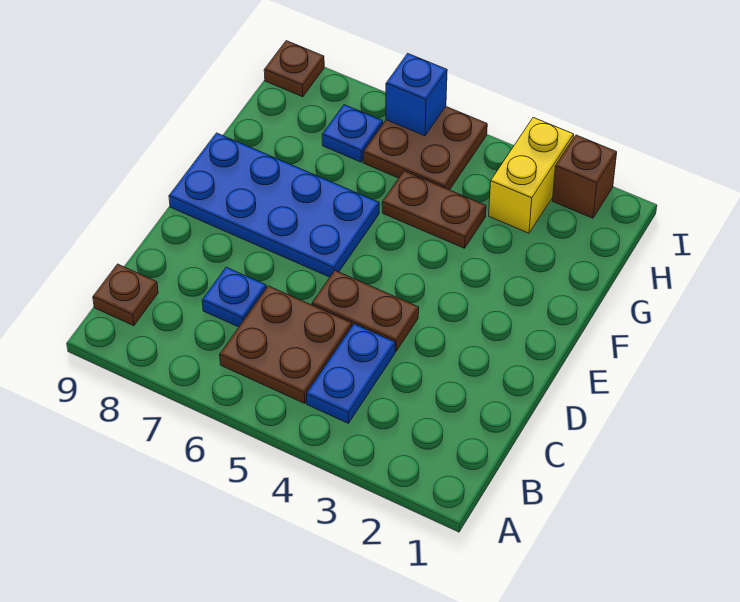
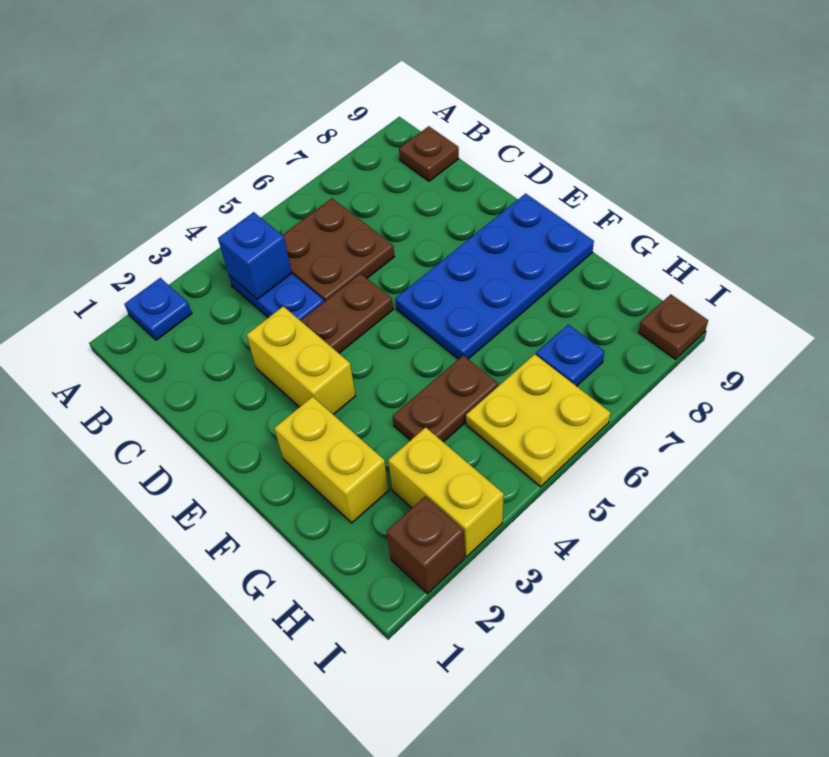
blue 1x1 plate [202,267,266,327] -> blue 1x1 plate moved to [125,278,192,340]
none -> yellow 1x2 brick [247,306,356,415]
none -> yellow 1x2 brick [274,397,389,523]
brown 2x2 plate [363,107,487,190] -> yellow 2x2 plate [466,354,610,487]
blue 1x1 brick [386,53,447,136] -> blue 1x1 brick moved to [218,212,292,299]

